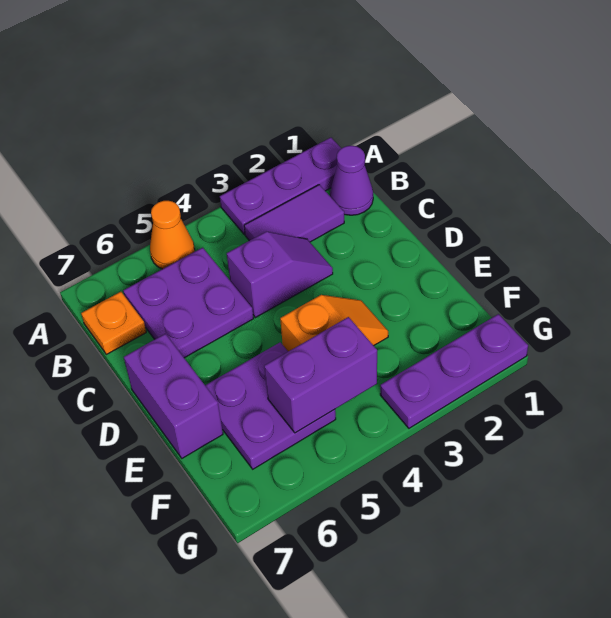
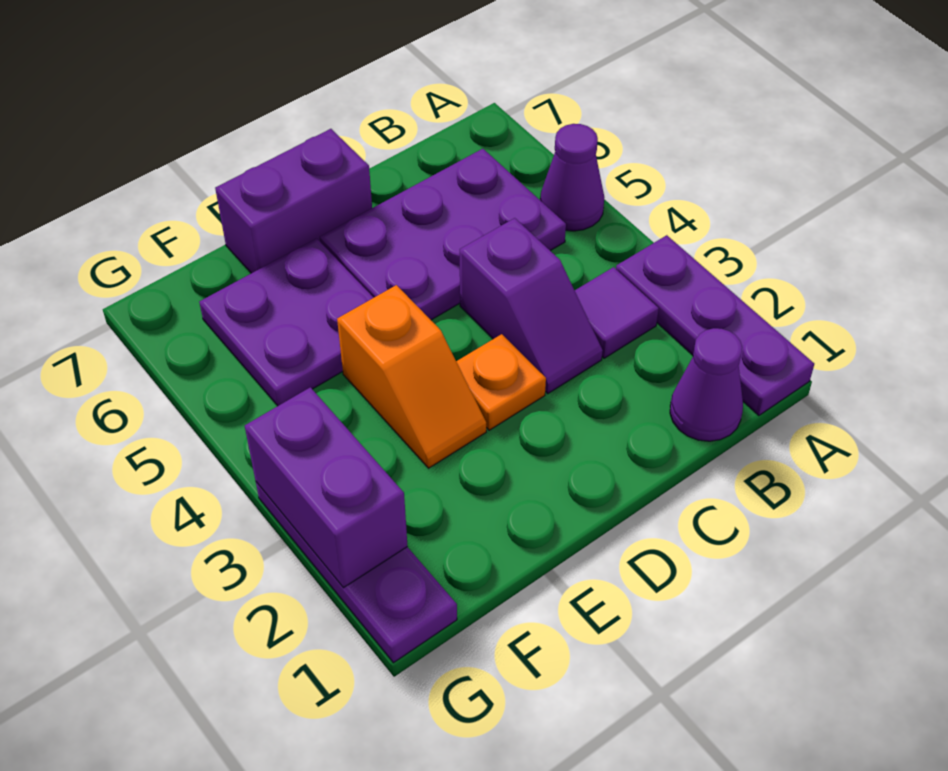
orange 1x1 cone [150,201,195,269] -> purple 1x1 cone [540,124,604,231]
purple 1x2 tile [244,185,344,242] -> purple 1x1 tile [575,267,659,358]
purple 2x2 plate [123,247,254,358] -> purple 2x3 plate [320,149,566,320]
orange 1x1 plate [81,292,146,354] -> orange 1x1 plate moved to [456,334,546,430]
purple 1x2 brick [264,317,377,433] -> purple 1x2 brick moved to [245,387,408,588]

